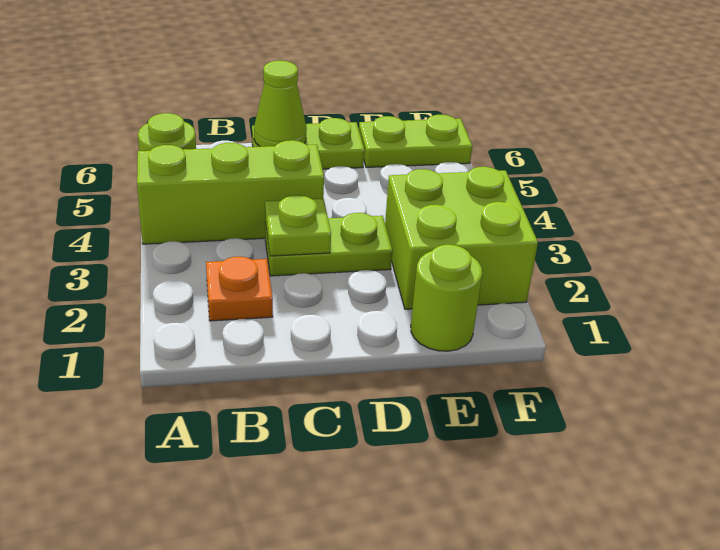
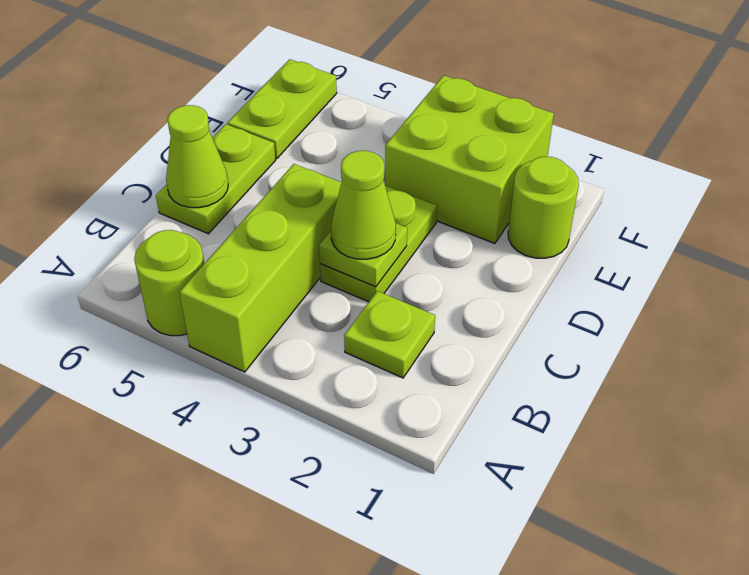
orange 1x1 plate [206,257,273,321] -> lime 1x1 plate [344,291,435,378]
none -> lime 1x1 cone [331,151,396,259]

